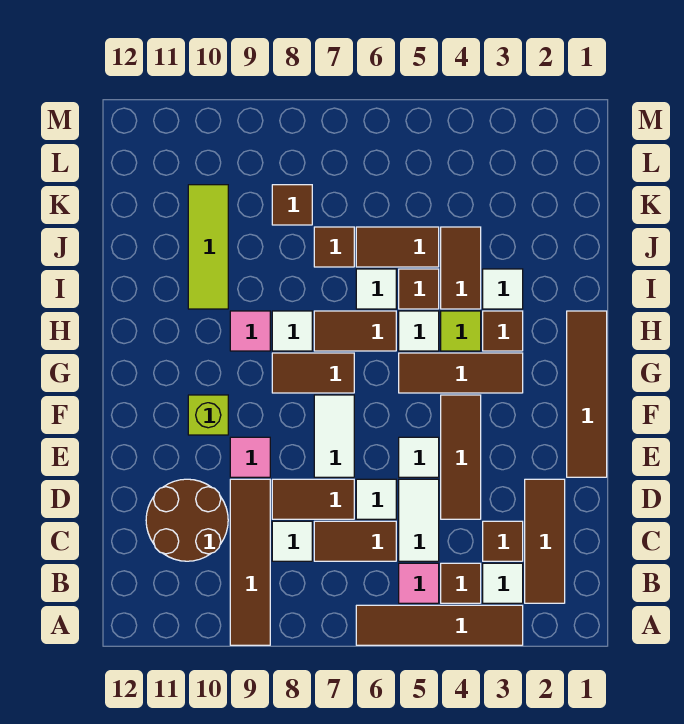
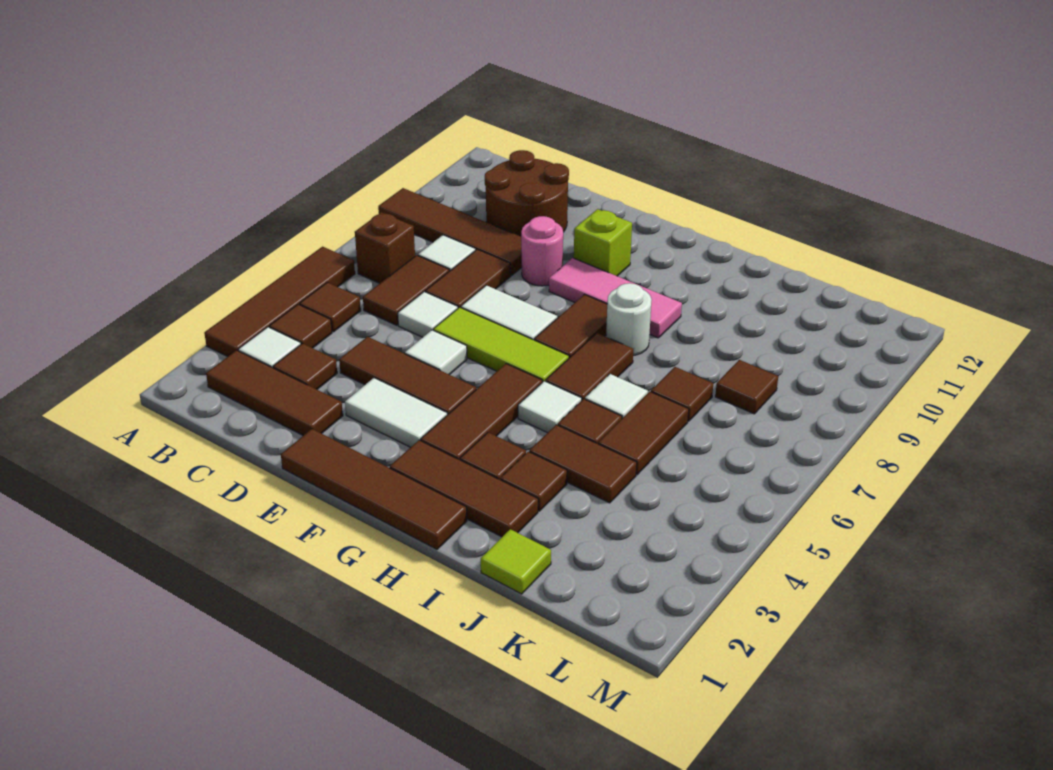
pink 1x1 tile [399,563,439,603] -> brown 1x1 tile [300,282,361,332]
none -> brown 1x1 brick [355,212,415,283]
white 1x2 tile [399,479,439,561] -> white 1x2 tile moved to [345,378,447,447]
pink 1x1 tile [230,437,270,477] -> pink 1x1 round brick [521,216,563,286]
none -> brown 1x3 tile [390,440,538,537]
lime 1x1 tile [441,311,481,351] -> lime 1x1 tile moved to [481,529,551,594]
white 1x1 tile [272,311,312,351] -> white 1x1 round brick [606,283,652,356]
pink 1x1 tile [230,311,270,351] -> pink 1x3 tile [549,258,682,338]
white 1x1 tile [483,269,523,309] -> brown 1x1 tile [500,452,567,511]
lime 1x3 tile [188,185,228,309] -> lime 1x3 tile moved to [433,307,569,382]

